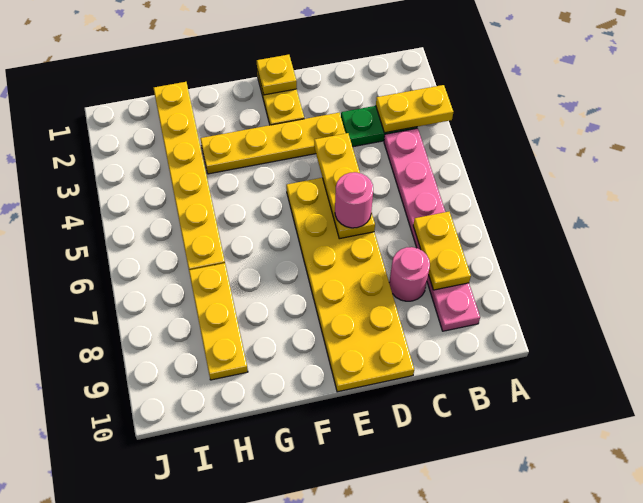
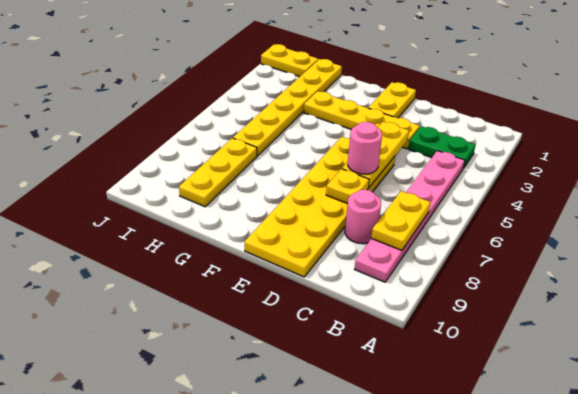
yellow 1x2 plate [376,85,453,133] -> yellow 1x2 plate moved to [261,44,318,77]
yellow 1x1 plate [257,55,297,95] -> yellow 1x1 plate moved to [326,169,369,204]

